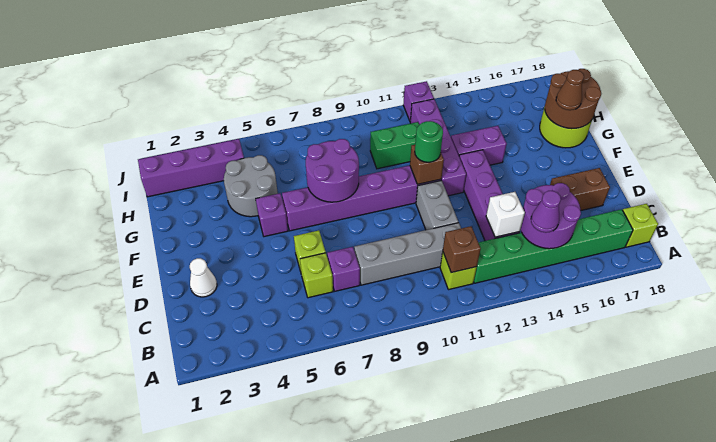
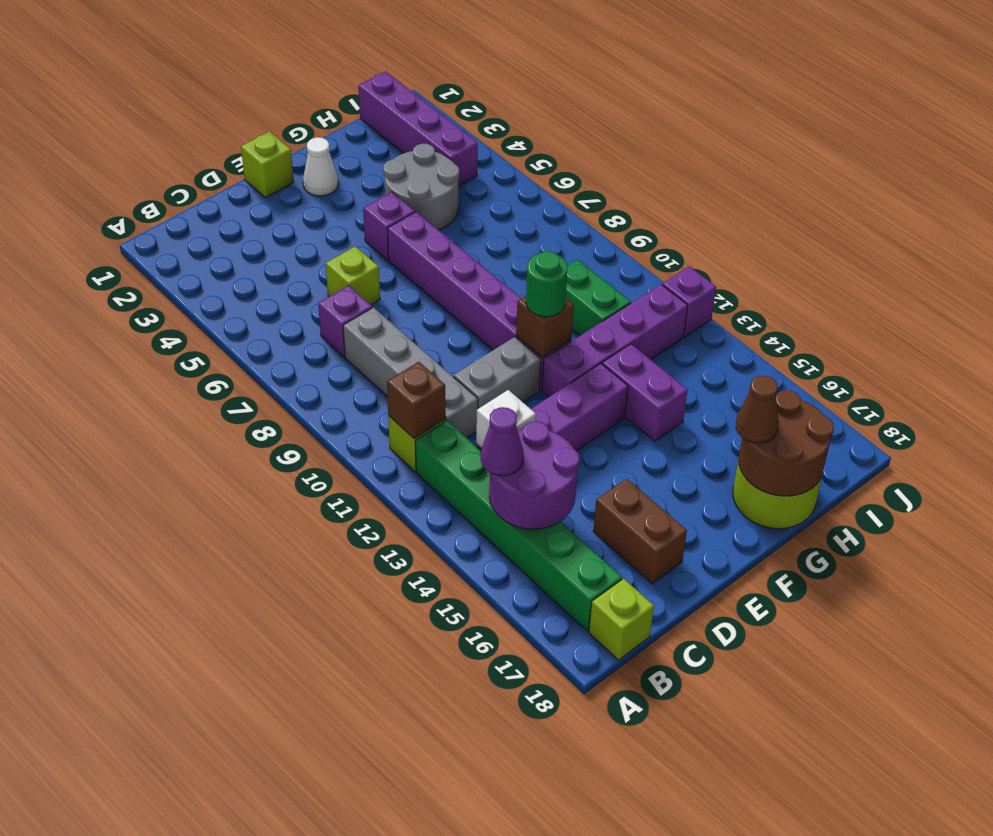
lime 1x1 brick [300,253,333,298] -> lime 1x1 brick moved to [241,132,294,198]
white 1x1 cone [190,258,217,297] -> white 1x1 cone moved to [303,137,338,196]
purple 2x2 round brick [306,139,359,202] -> none

